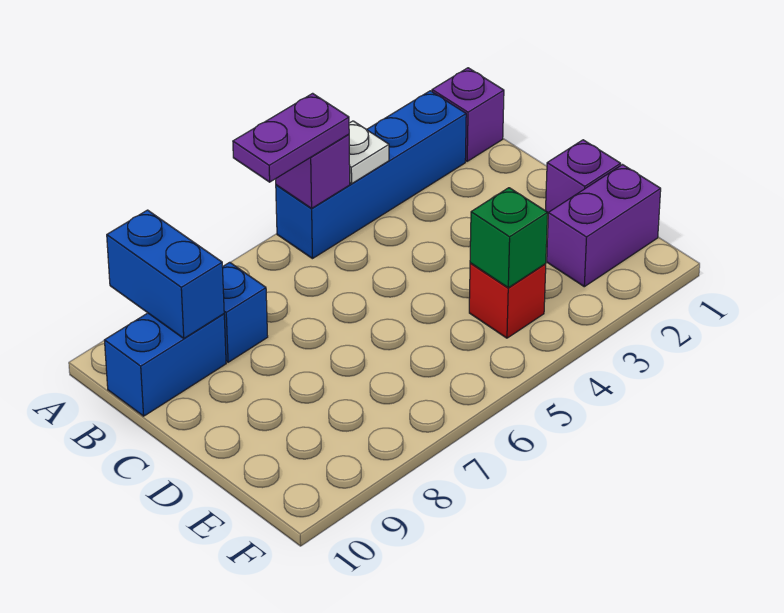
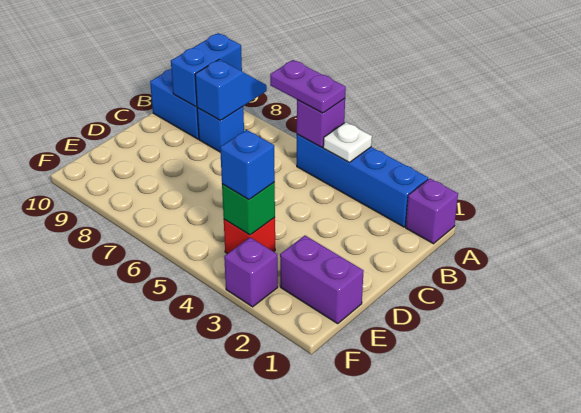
none -> blue 1x2 slope [195,60,267,120]
purple 1x1 brick [545,140,621,213] -> purple 1x1 brick moved to [224,237,278,307]
none -> blue 1x1 brick [220,130,275,200]

